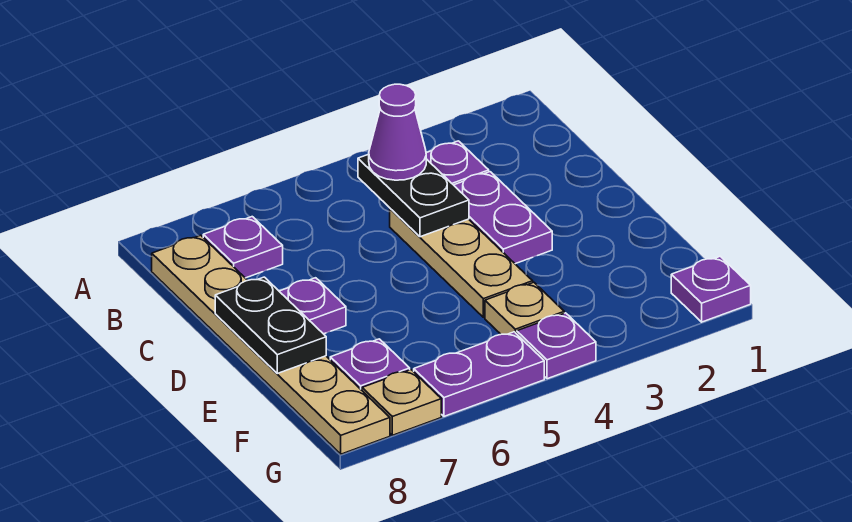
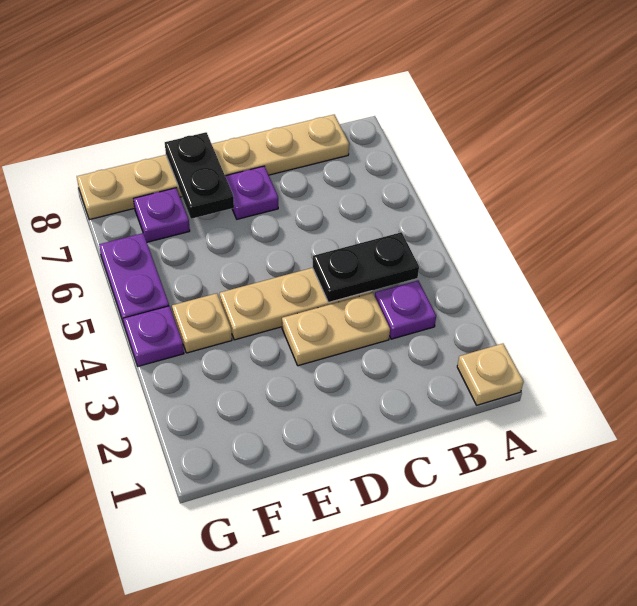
purple 1x1 cone [369,84,426,180] -> none
purple 1x1 plate [203,217,283,278] -> none
purple 1x2 plate [454,172,552,264] -> tan 1x2 plate [282,293,390,366]
black 1x2 plate [215,277,326,373] -> black 1x2 plate turned to [165,132,234,219]
purple 1x1 plate [671,256,751,322] -> none
tan 1x1 plate [362,370,441,435] -> tan 1x1 plate moved to [457,344,524,405]

